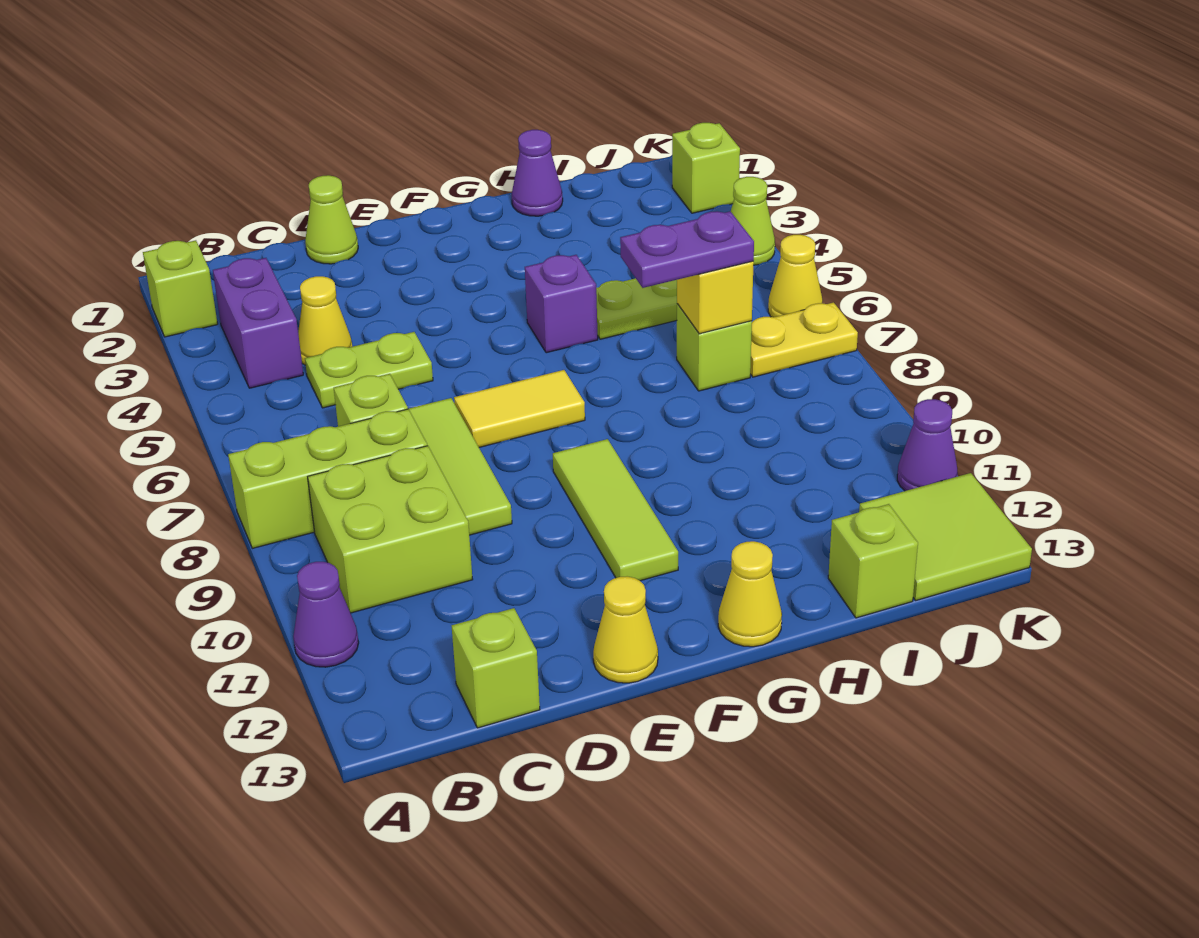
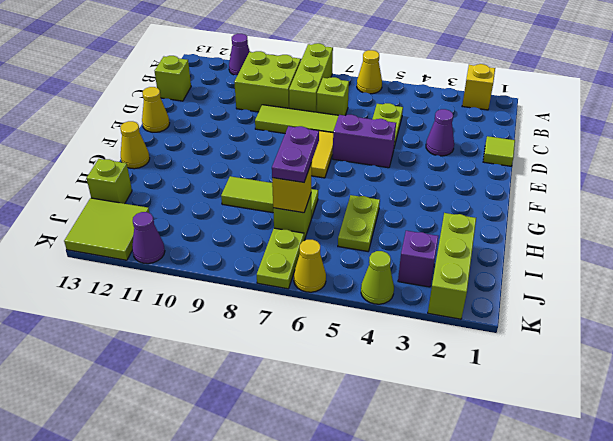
lime 1x1 brick [143,240,218,337] -> yellow 1x1 brick [462,64,495,110]
purple 1x2 brick [213,258,303,388] -> purple 1x2 brick moved to [333,115,396,168]
yellow 1x1 cone [298,276,352,365] -> yellow 1x1 cone moved to [357,50,382,94]
lime 1x1 cone [305,175,358,264] -> lime 1x1 tile [483,136,515,166]
lime 1x3 tile [553,439,678,581] -> lime 1x3 tile moved to [221,176,318,219]
purple 1x1 brick [525,255,598,353] -> purple 1x1 brick moved to [398,231,438,287]
purple 1x1 cone [512,130,563,216] -> purple 1x1 cone moved to [426,109,454,156]
yellow 1x2 plate [750,302,858,377] -> lime 1x2 plate [257,228,304,289]
lime 1x1 brick [672,123,740,213] -> lime 1x3 brick [428,213,476,319]

